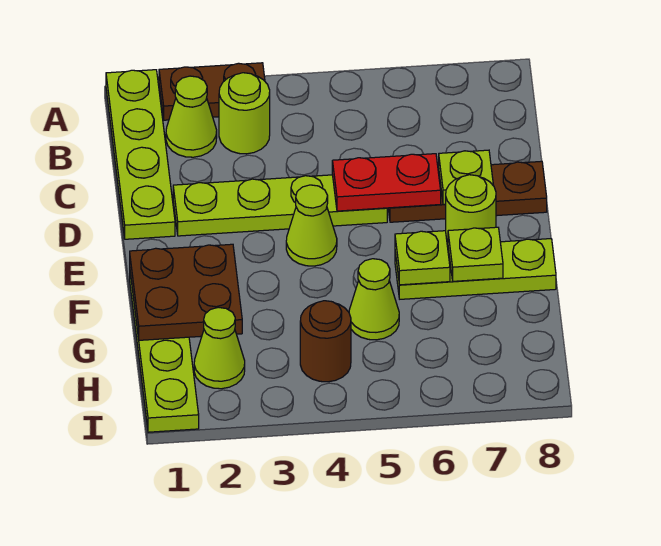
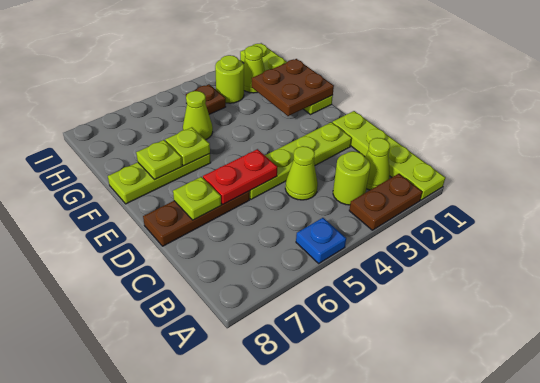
none -> blue 1x1 plate [296,218,346,263]
lime 1x1 cone [286,185,337,266] -> lime 1x1 cone moved to [285,146,318,200]
lime 1x1 round brick [445,175,496,245] -> lime 1x1 round brick moved to [215,55,244,103]
brown 1x1 round brick [300,301,351,382] -> brown 1x1 plate [186,84,226,114]

